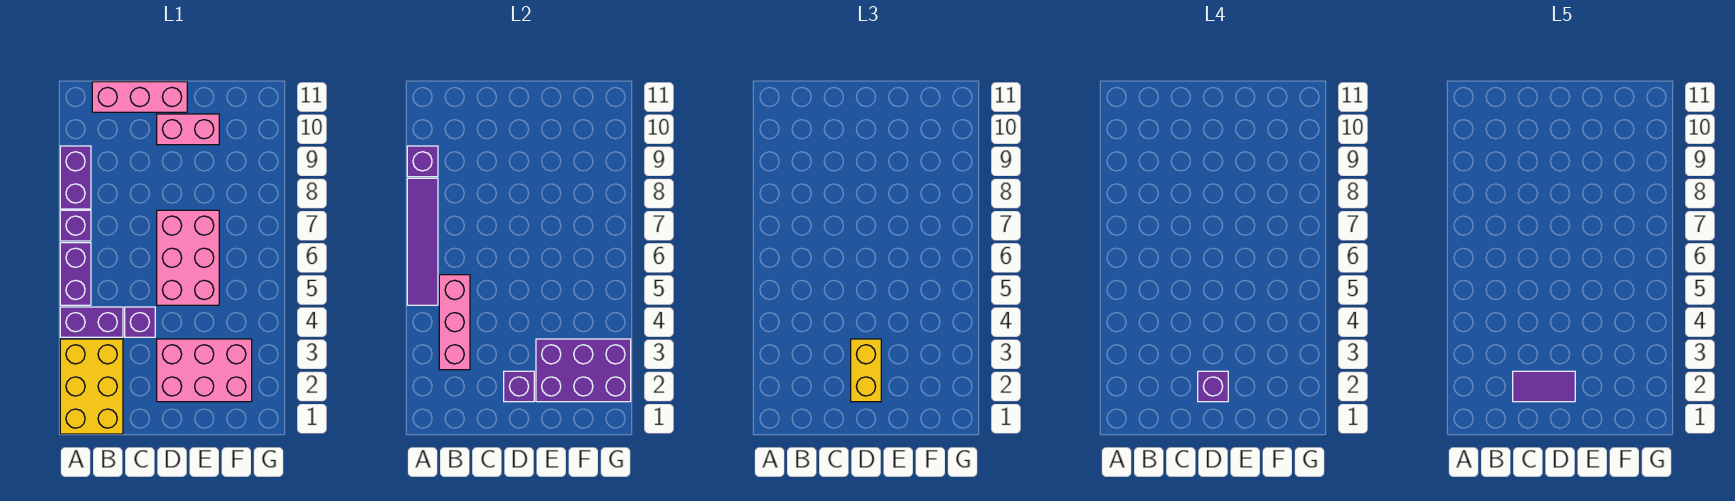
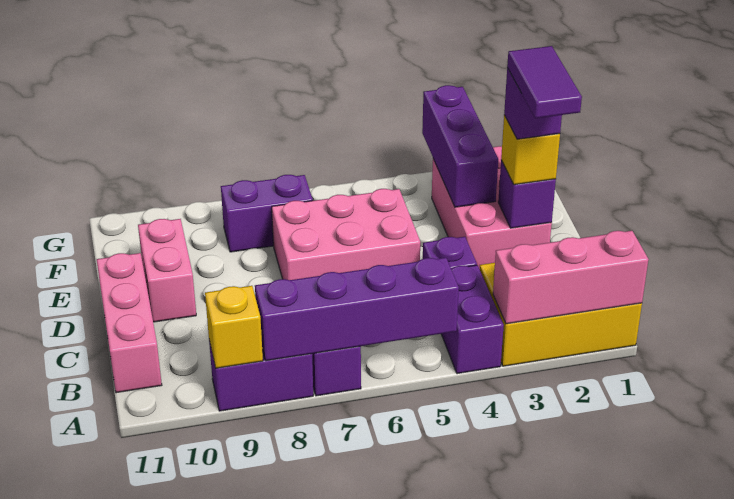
purple 1x2 brick [60,243,91,305] -> purple 1x2 brick moved to [221,175,313,252]
purple 1x4 tile [407,178,438,305] -> purple 1x4 brick [255,258,459,361]
purple 1x1 brick [407,146,438,177] -> yellow 1x1 brick [205,286,263,368]
pink 1x3 brick [439,275,470,370] -> pink 1x3 brick moved to [493,231,649,324]
yellow 1x2 brick [851,339,881,402] -> yellow 1x1 brick [501,115,560,185]
purple 2x3 brick [536,339,631,402] -> purple 1x3 brick [422,85,498,207]

